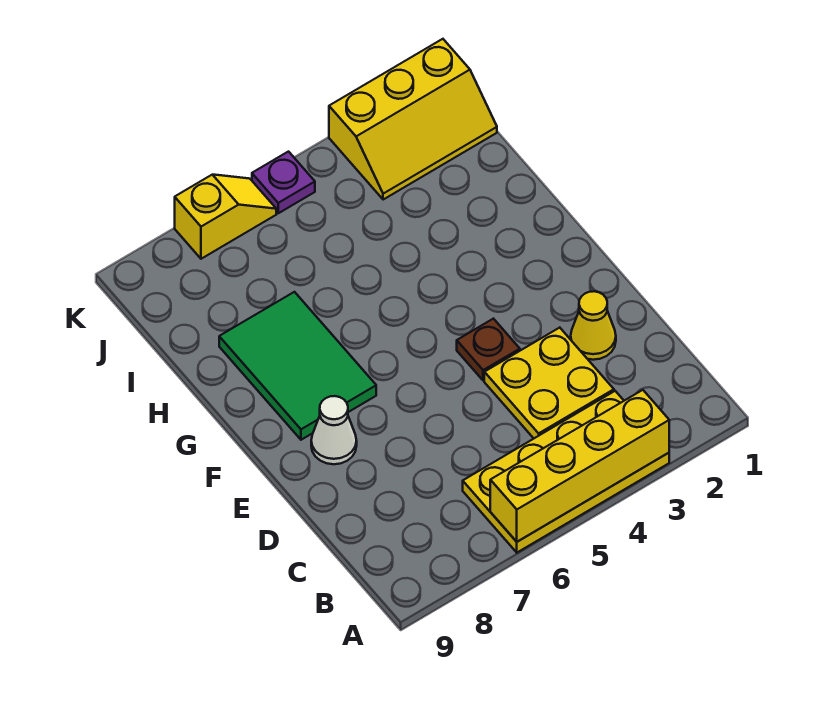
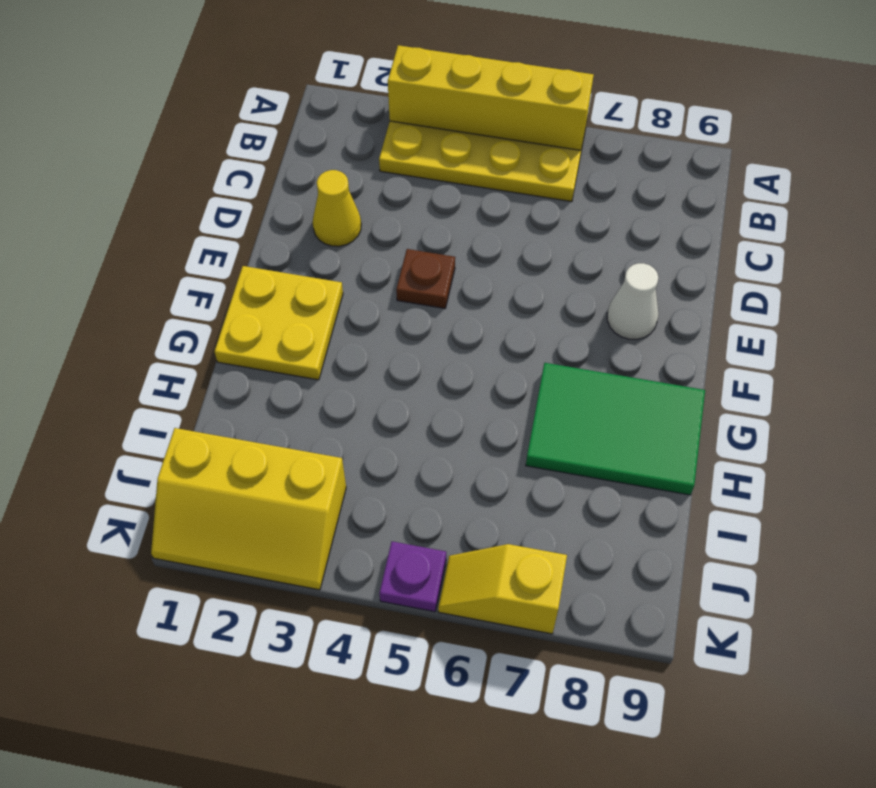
yellow 2x2 plate [484,328,614,438] -> yellow 2x2 plate moved to [214,266,343,380]
green 2x3 tile [219,292,376,440] -> green 2x3 tile turned to [526,363,705,495]
yellow 2x3 slope [329,39,497,200] -> yellow 2x3 slope turned to [151,428,346,590]

